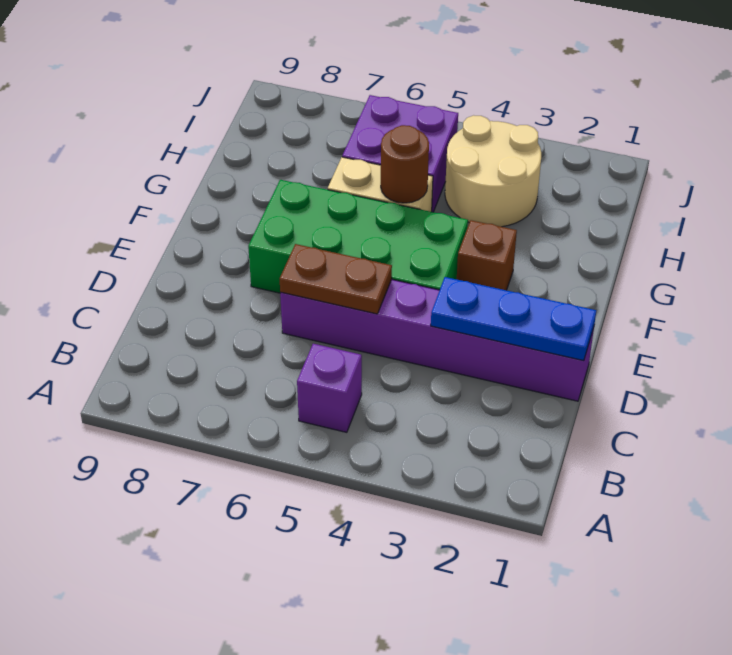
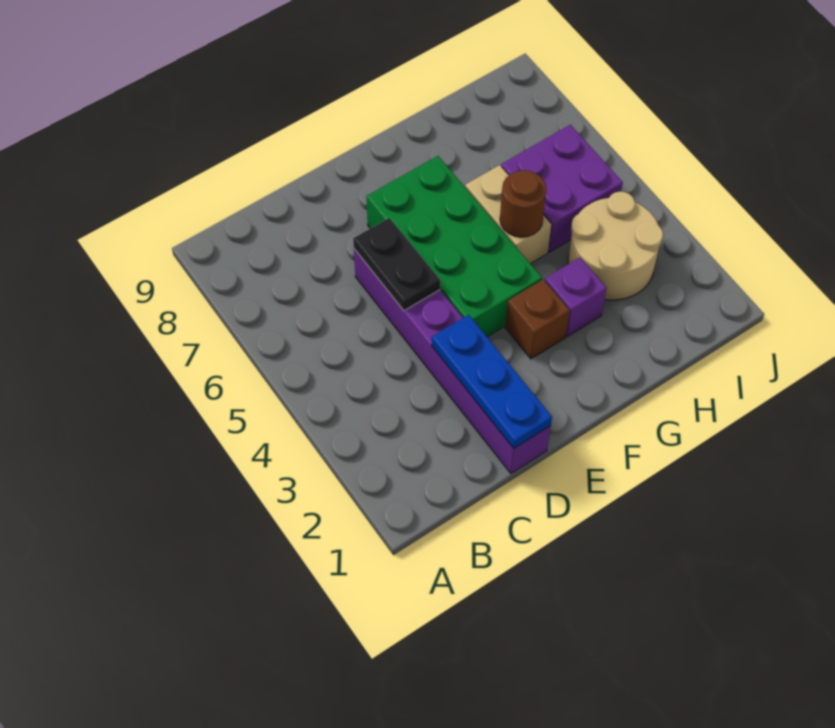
purple 1x1 brick [297,344,362,432] -> purple 1x1 brick moved to [545,257,607,336]
brown 1x2 plate [280,244,392,314] -> black 1x2 plate [353,218,440,311]

